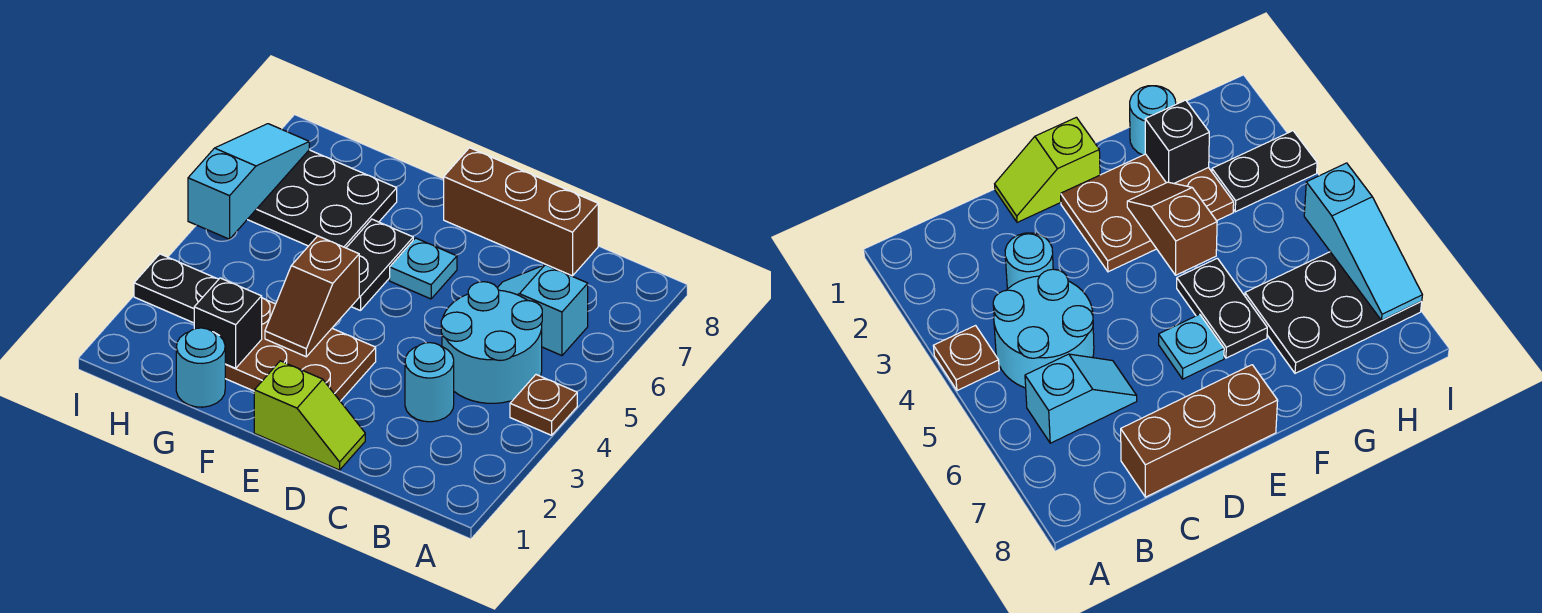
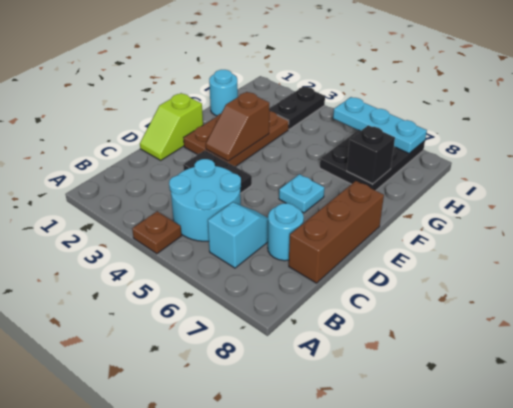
cyan 1x1 round brick [405,343,454,422] -> cyan 1x1 round brick moved to [268,203,304,261]
brown 1x2 slope [265,236,359,357] -> brown 1x2 slope turned to [206,92,269,161]
black 1x2 plate [347,219,413,311] -> black 1x2 plate moved to [183,150,252,194]
black 1x1 brick [194,278,262,368] -> black 1x1 brick moved to [347,125,395,184]
cyan 1x3 slope [188,124,309,239] -> cyan 1x3 plate [333,97,427,153]

